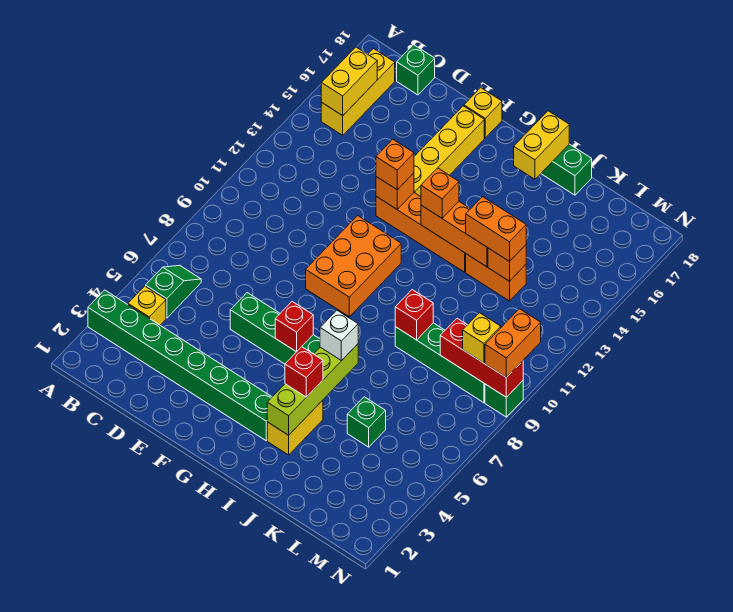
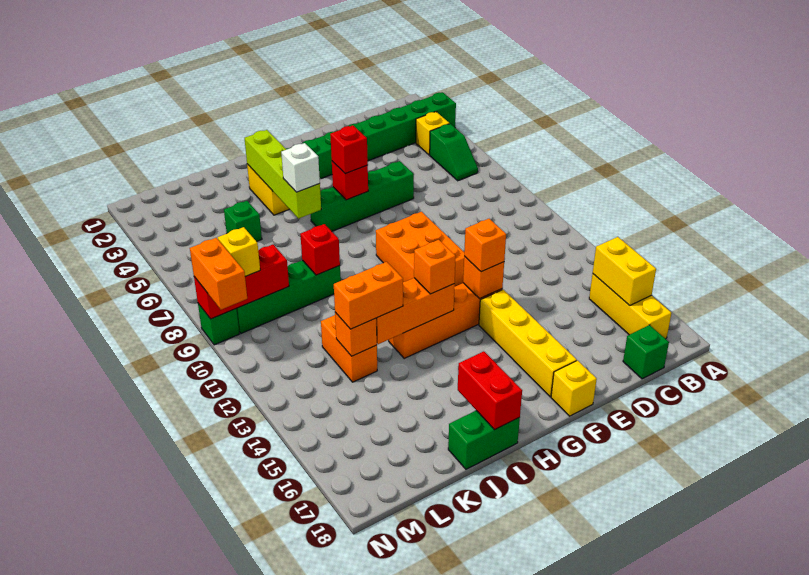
red 1x1 brick [285,347,323,397] -> red 1x1 brick moved to [330,125,368,174]
yellow 1x2 brick [514,111,569,179] -> red 1x2 brick [458,351,522,430]
orange 1x2 brick [466,254,526,301] -> orange 1x2 brick turned to [321,315,377,382]

